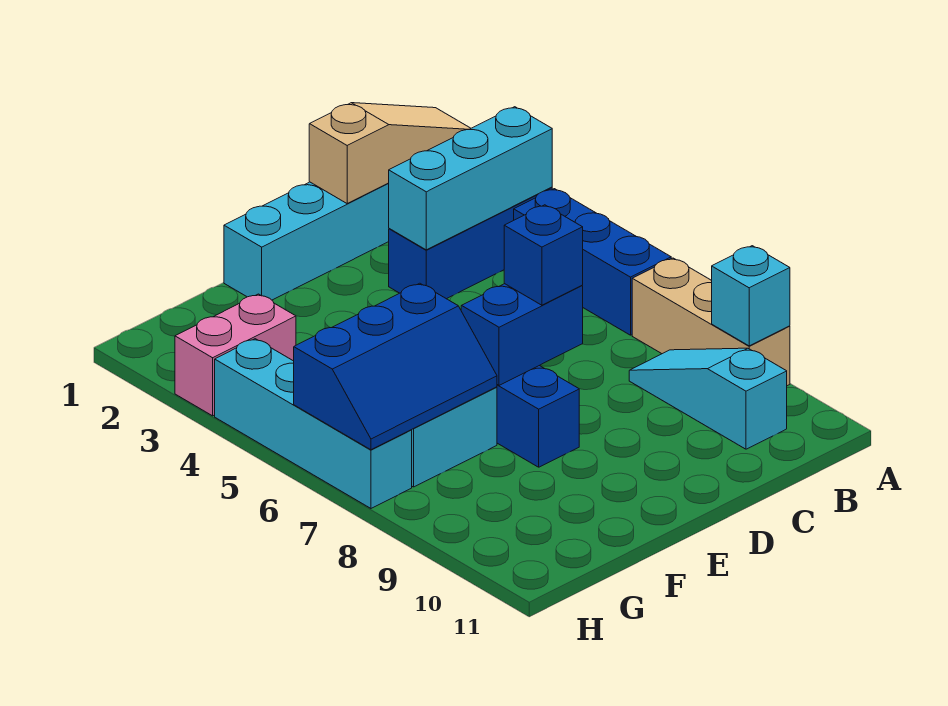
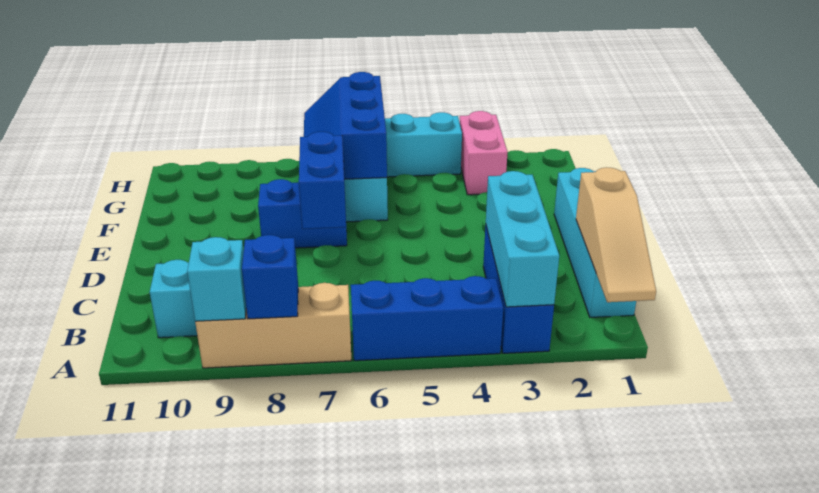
blue 1x1 brick [504,205,583,305] -> blue 1x1 brick moved to [242,235,298,319]

